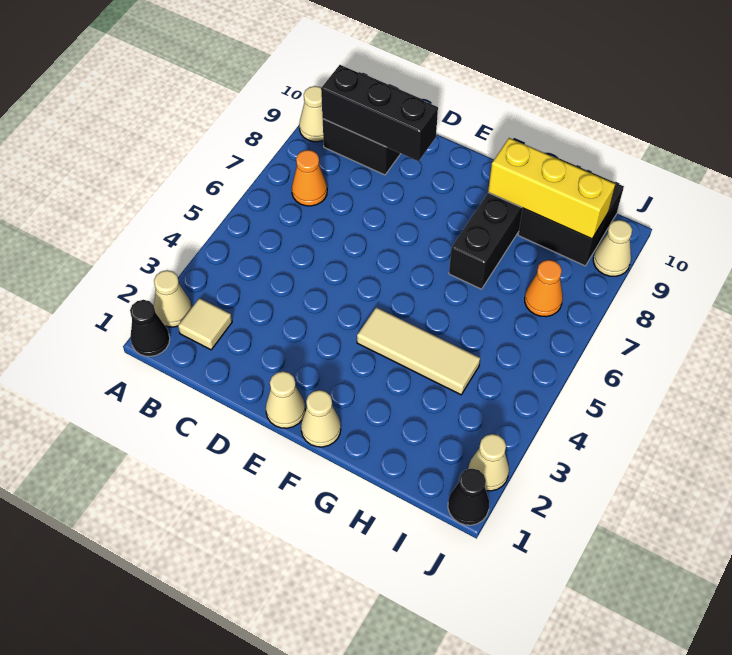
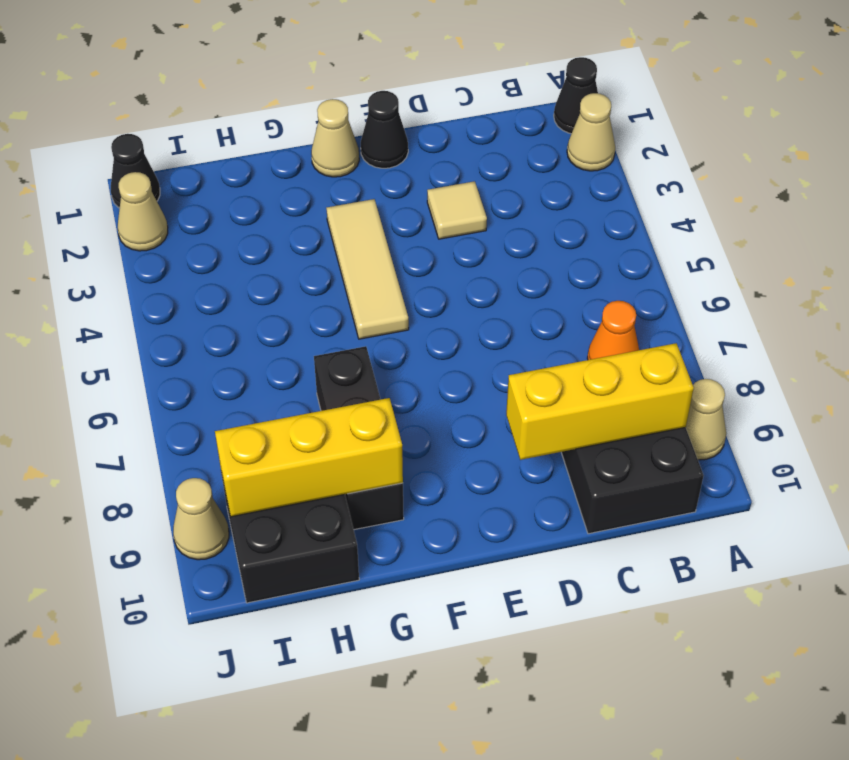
tan 1x1 tile [178,298,232,350] -> tan 1x1 tile moved to [427,181,487,239]
black 1x3 brick [321,65,438,161] -> yellow 1x3 brick [506,343,694,460]
tan 1x1 cone [266,371,305,428] -> black 1x1 cone [361,91,408,168]
tan 1x3 tile [357,307,480,395] -> tan 1x3 tile turned to [326,199,409,339]
orange 1x1 cone [525,260,563,317] -> none

